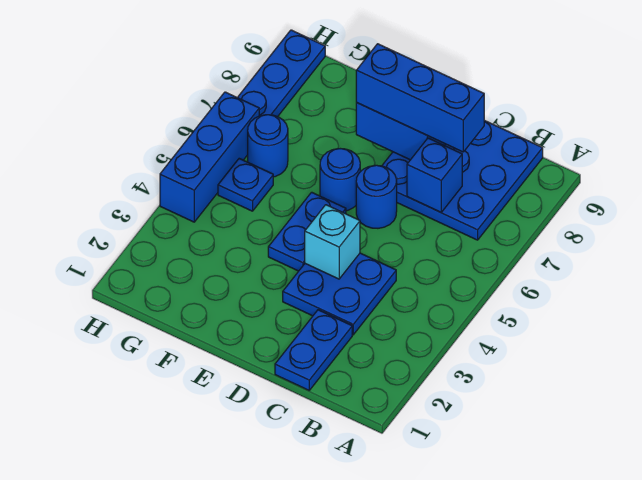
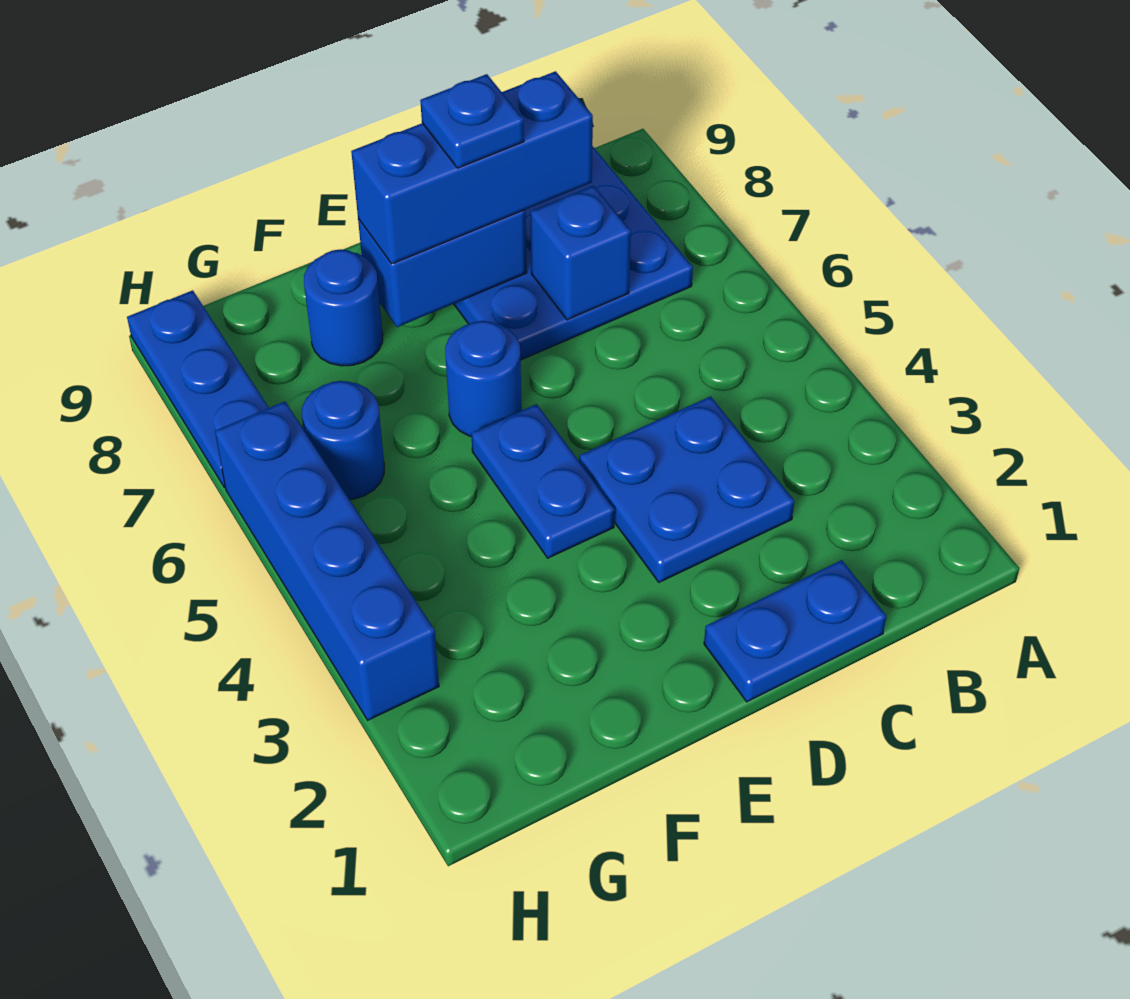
blue 1x2 plate [275,310,352,390] -> blue 1x2 plate turned to [704,560,886,702]
cyan 1x1 brick [305,205,360,279] -> none
blue 1x1 round brick [356,165,397,228] -> blue 1x1 round brick moved to [304,249,383,366]
blue 1x1 plate [218,159,273,211] -> blue 1x1 plate moved to [420,74,524,168]
blue 1x3 brick [160,92,259,222] -> blue 1x4 brick [215,401,439,720]

